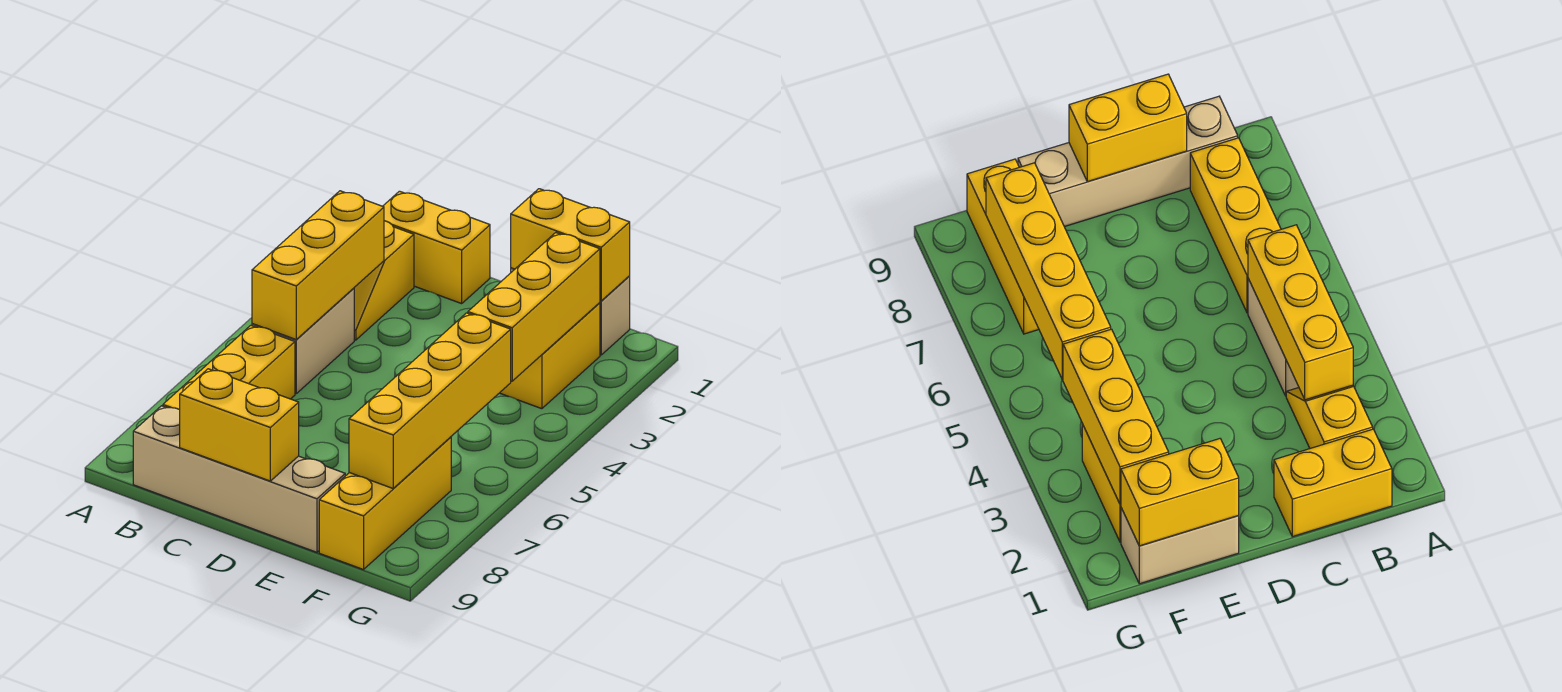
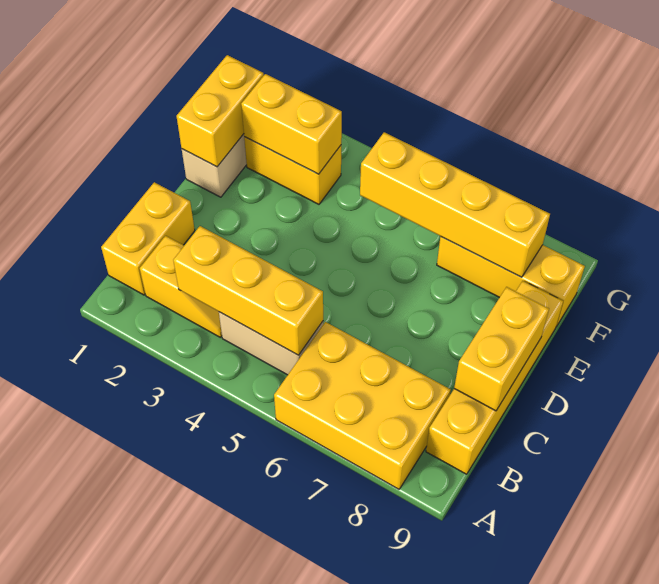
yellow 1x3 brick [163,325,295,410] -> yellow 2x3 brick [274,322,451,489]
tan 1x4 brick [133,406,345,552] -> yellow 1x4 brick [426,281,563,474]
yellow 1x3 brick [468,233,600,381] -> yellow 1x2 brick [241,74,342,174]

